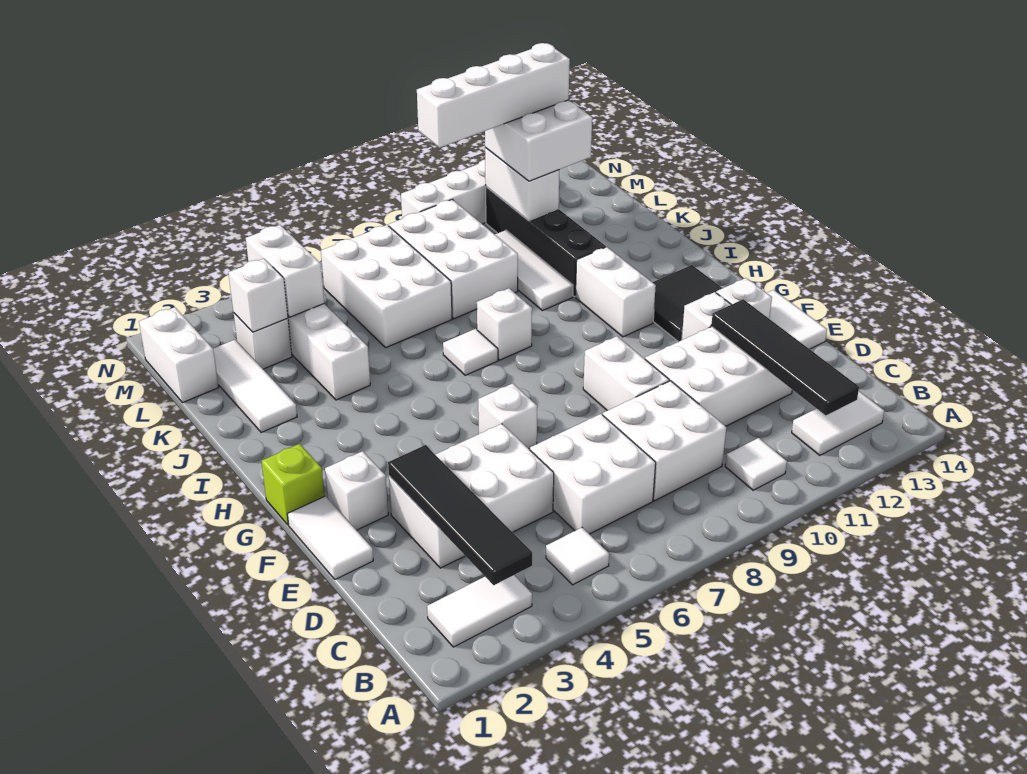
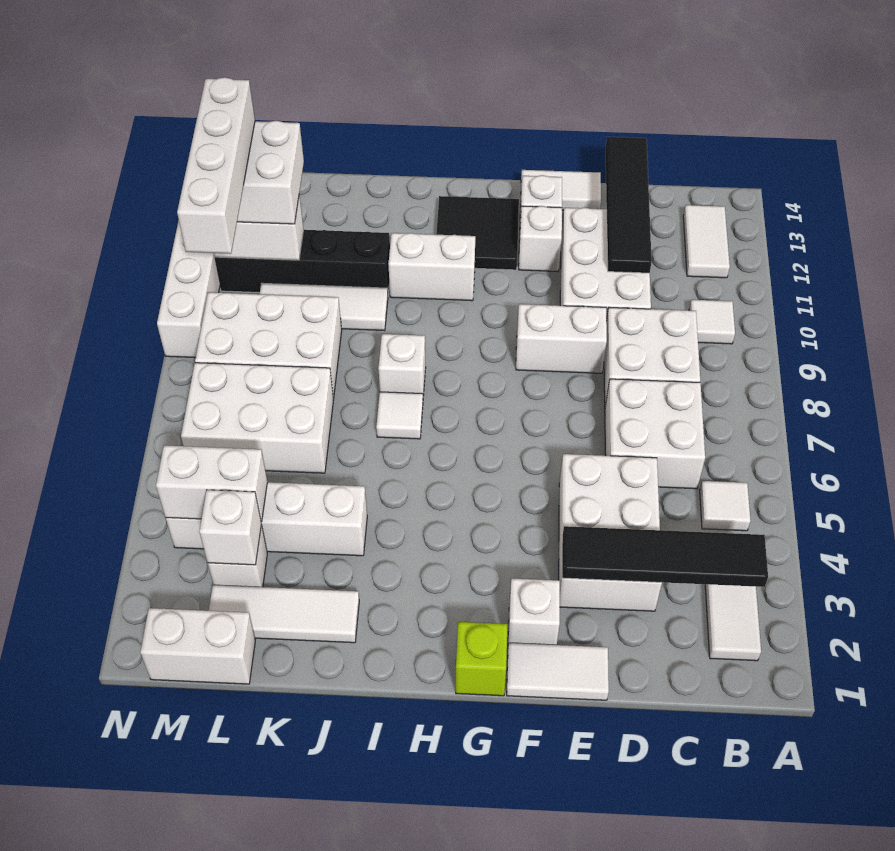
black 1x4 tile [711,299,859,416] -> black 1x4 tile turned to [606,137,652,273]
white 1x1 brick [478,383,537,449] -> none

